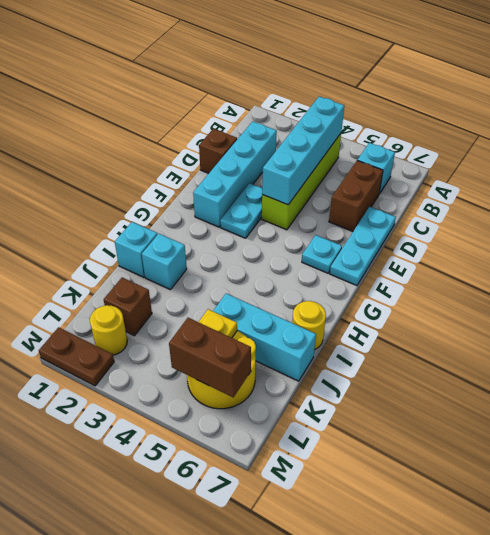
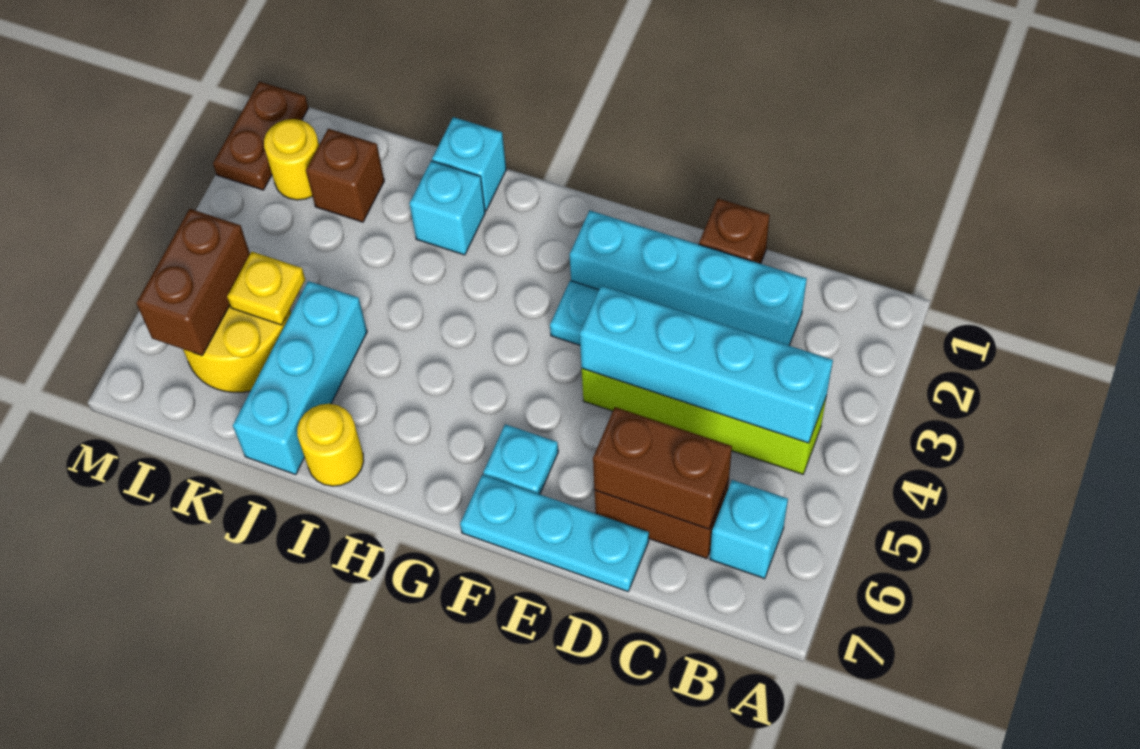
none -> brown 1x2 brick [593,407,732,529]

